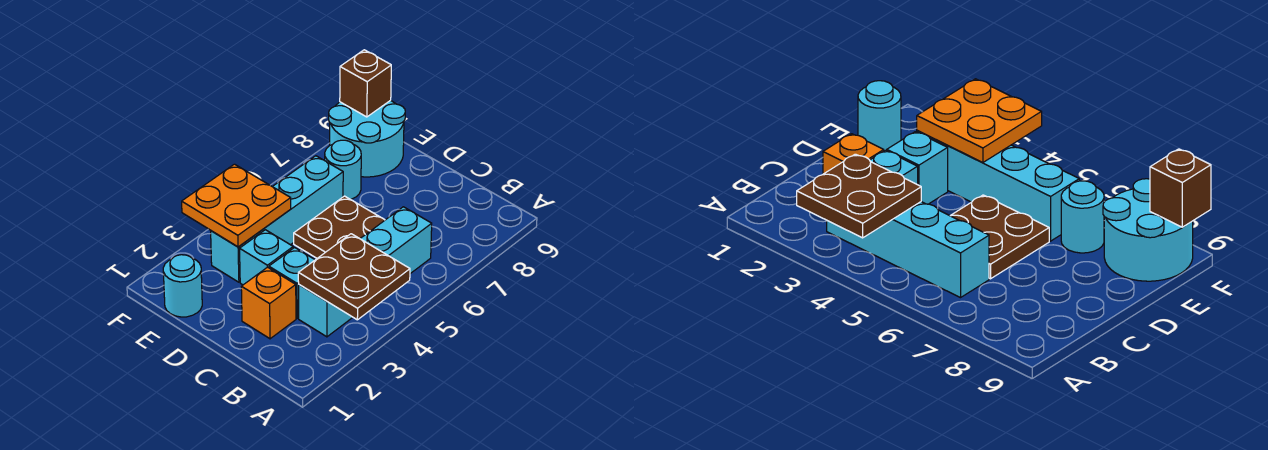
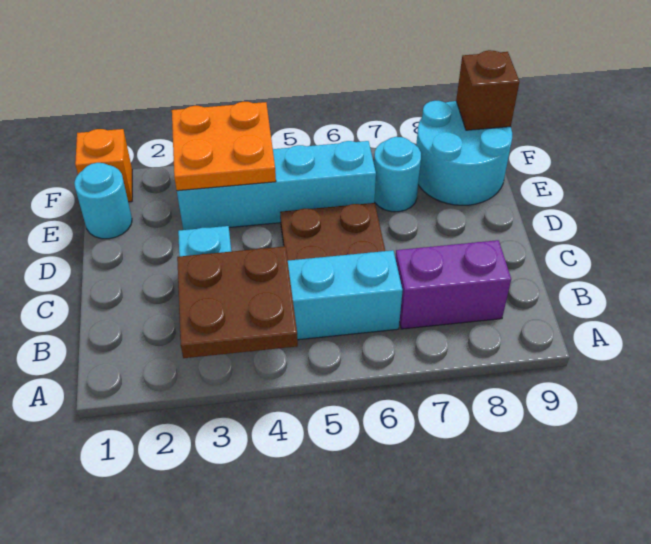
none -> purple 1x2 brick [395,240,511,329]
orange 1x1 brick [241,267,296,339] -> orange 1x1 brick moved to [75,129,132,202]
cyan 1x1 brick [240,230,293,285] -> none

